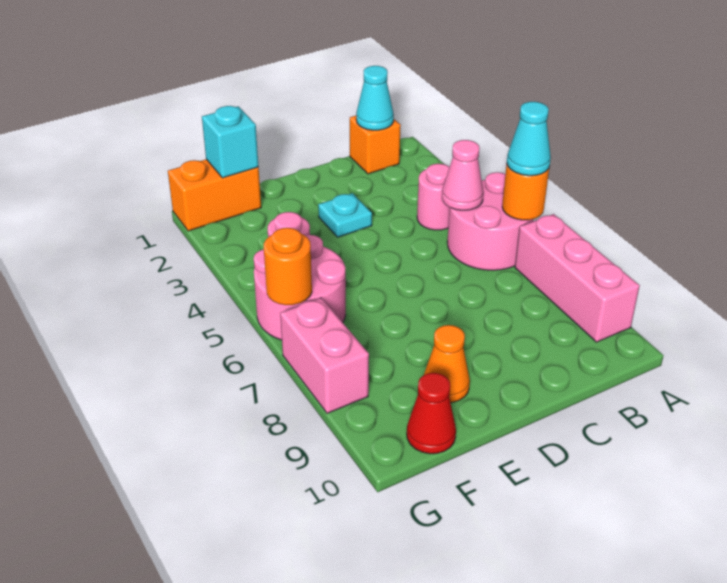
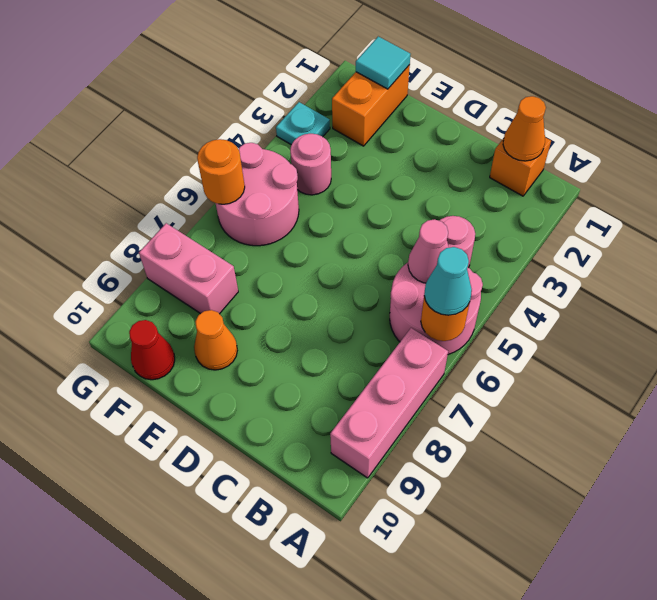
cyan 1x1 cone [356,66,394,130] -> orange 1x1 cone [503,96,546,161]
cyan 1x1 plate [318,193,372,237] -> cyan 1x1 plate moved to [276,102,330,145]
orange 1x2 brick [168,159,261,231] -> orange 1x2 brick turned to [332,65,410,146]
cyan 1x1 brick [202,106,259,178] -> cyan 1x1 tile [356,36,410,89]
pink 1x2 brick [280,298,369,413] -> pink 1x2 brick turned to [139,223,238,314]

